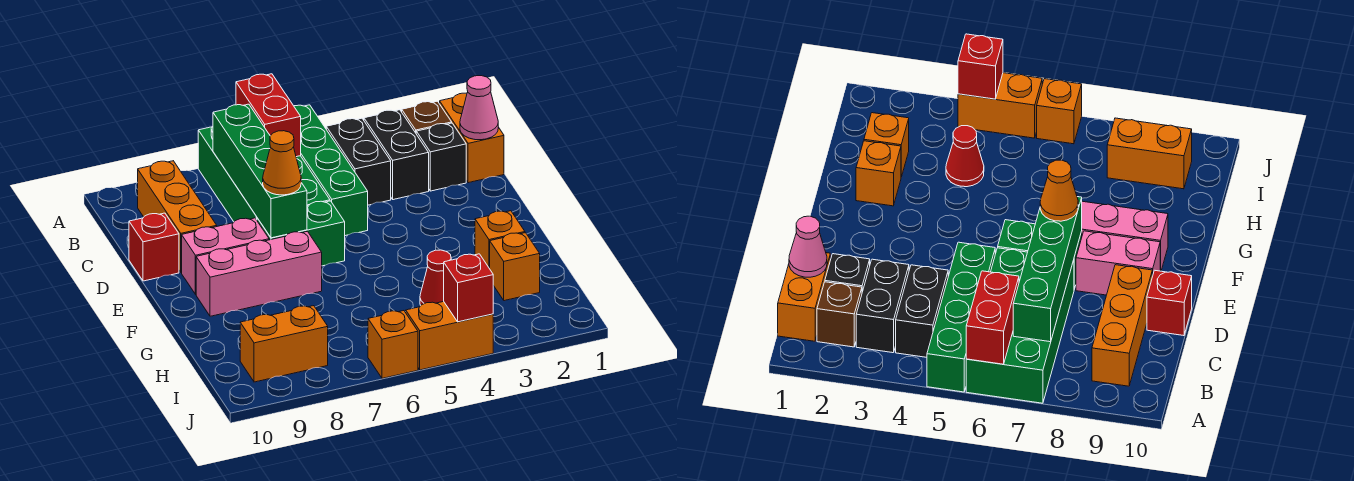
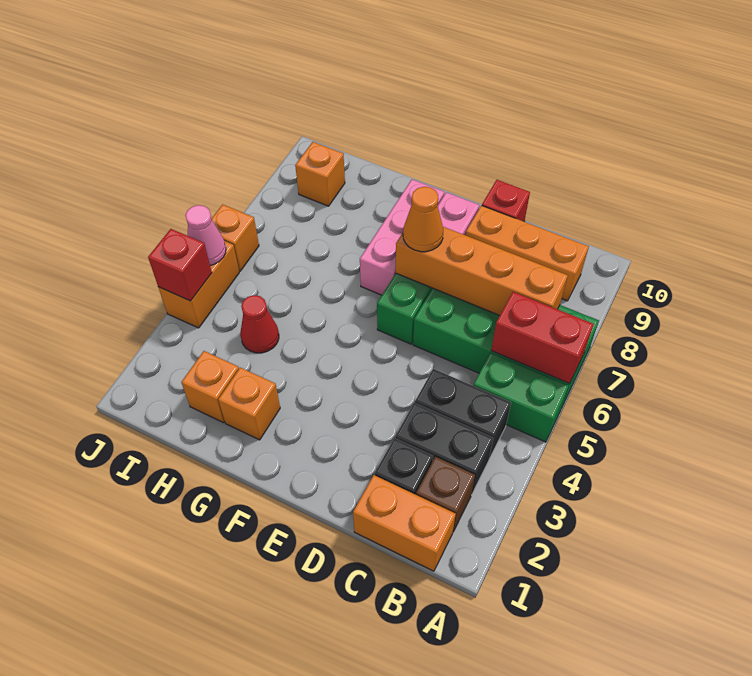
green 1x4 brick [294,105,368,236] -> green 1x2 brick [473,353,569,442]
green 1x4 brick [213,104,307,238] -> orange 1x4 brick [396,227,568,316]
pink 1x1 cone [460,76,498,140] -> pink 1x1 cone moved to [185,205,226,265]
orange 1x2 brick [240,306,328,382] -> orange 1x1 brick [295,142,345,206]

